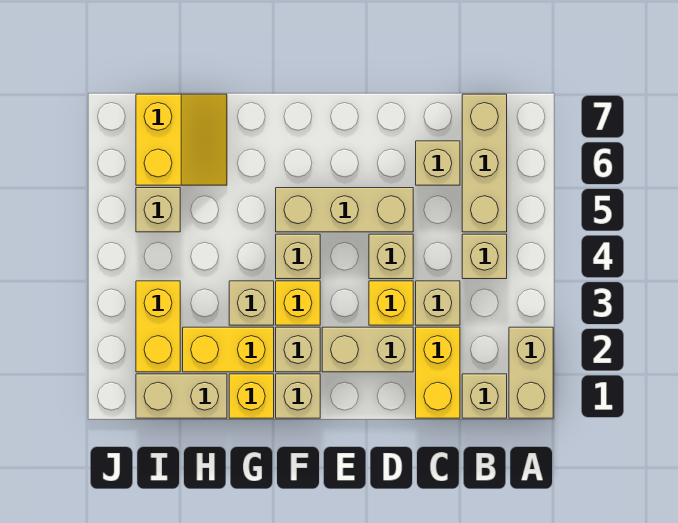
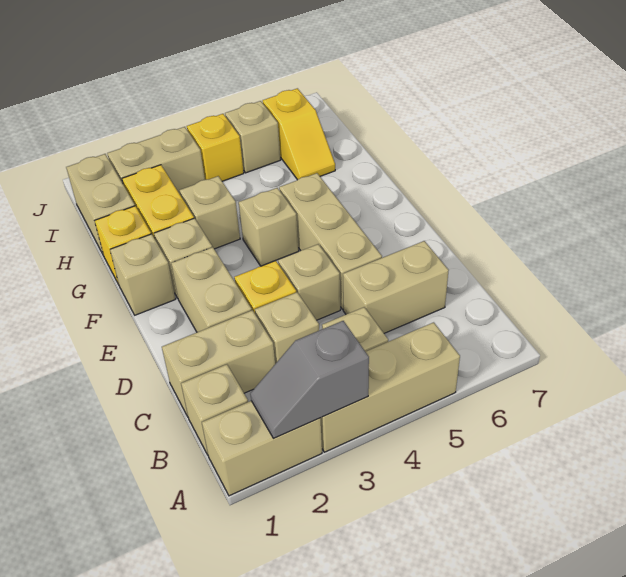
none -> grey 1x2 slope [250,321,369,438]
tan 1x3 brick [462,94,507,232] -> tan 1x3 brick moved to [320,322,460,452]
yellow 1x2 brick [416,327,460,418] -> tan 1x2 brick [162,310,275,416]
tan 1x1 brick [416,141,460,185] -> tan 1x2 brick [343,241,449,333]
yellow 1x1 brick [276,281,320,325] -> yellow 1x1 brick moved to [187,114,244,181]
yellow 2x2 slope [136,94,227,185] -> yellow 1x2 slope [263,88,335,180]
yellow 1x2 brick [136,281,180,372] -> tan 1x2 brick [107,127,205,194]

